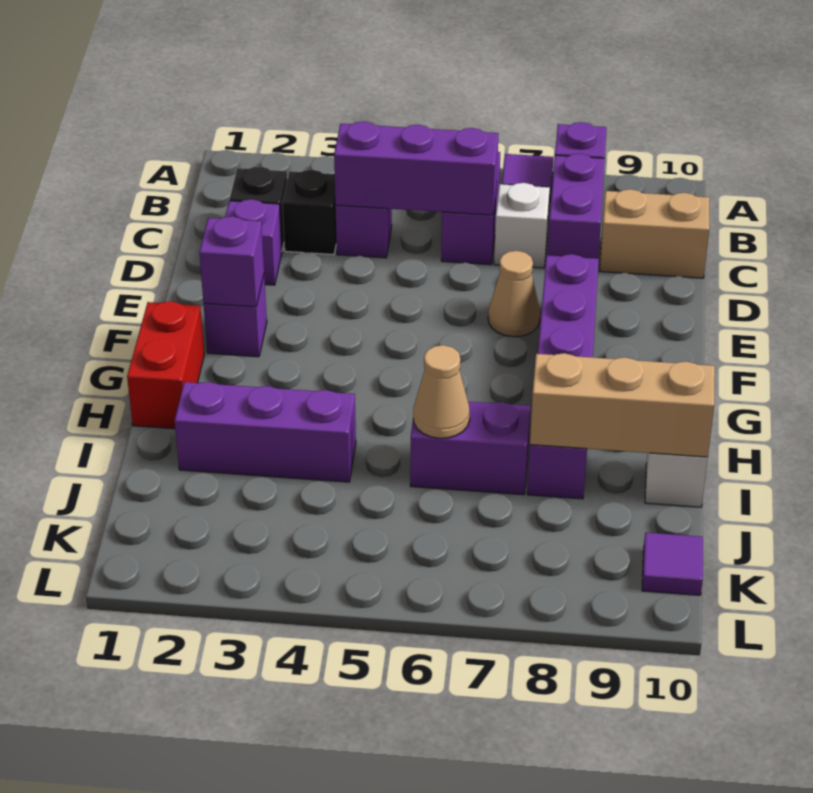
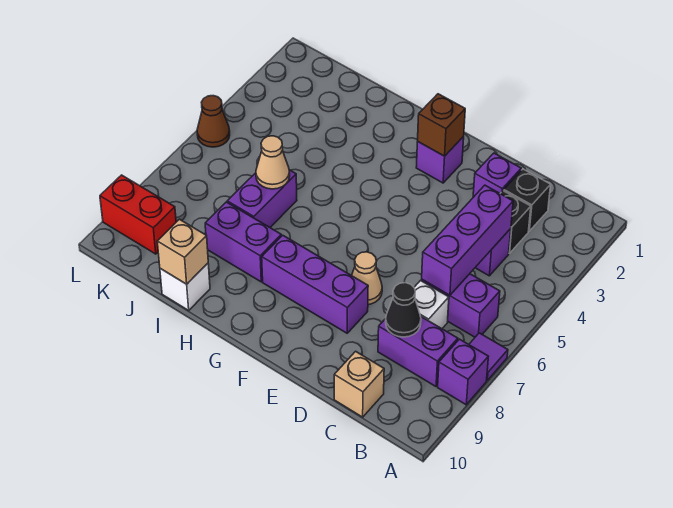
none -> black 1x1 cone [386,283,421,337]
tan 1x2 brick [600,189,710,278] -> tan 1x1 brick [334,351,384,417]
purple 1x1 brick [199,216,264,307] -> brown 1x1 brick [418,94,465,156]
red 1x2 brick [127,301,204,429] -> red 1x2 brick moved to [100,175,176,254]
purple 1x3 brick [175,382,356,482] -> none
tan 1x3 brick [530,353,715,457] -> tan 1x1 brick [157,219,208,284]
purple 1x1 tile [642,533,703,595] -> none
none -> brown 1x1 cone [197,96,230,147]

